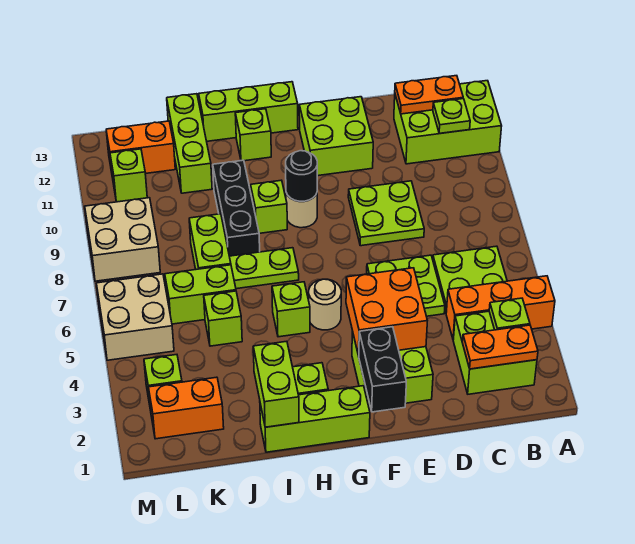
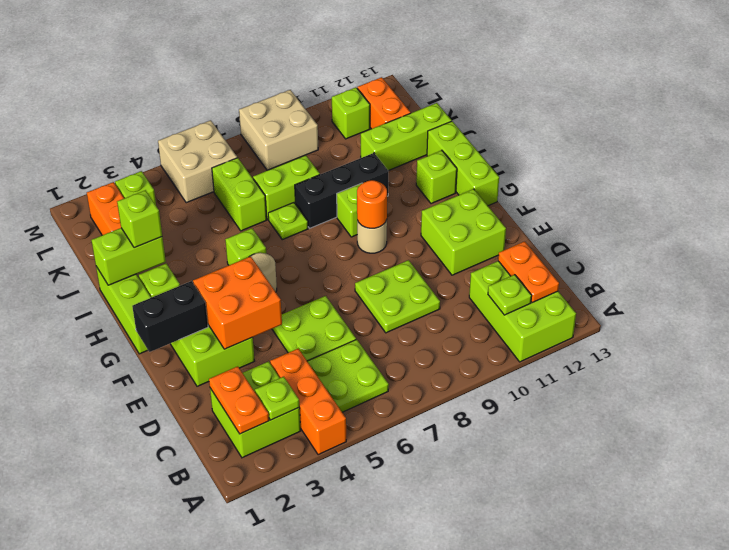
black 1x1 round brick [286,151,317,201] -> orange 1x1 round brick [357,180,387,228]
lime 1x2 plate [229,248,299,289] -> lime 1x1 plate [268,203,308,240]
lime 1x1 brick [204,291,242,346] -> lime 1x1 brick moved to [117,190,162,248]

